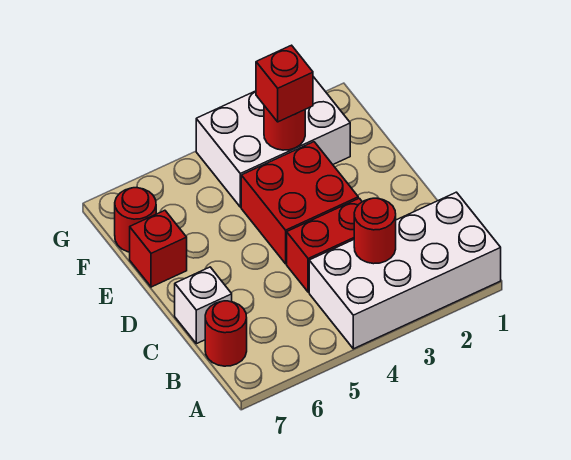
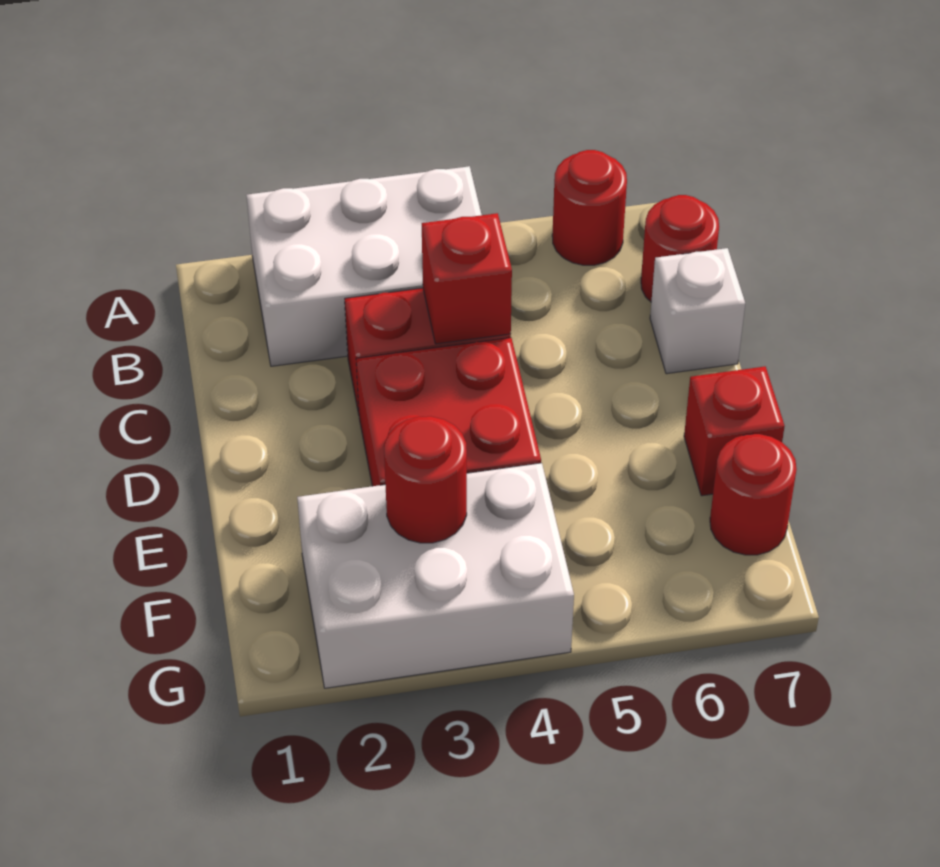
white 2x4 brick [309,192,501,349] -> white 2x3 brick [246,166,482,366]
red 1x1 round brick [354,198,396,264] -> red 1x1 round brick moved to [552,150,627,265]
red 1x1 brick [256,45,313,122] -> red 1x1 brick moved to [422,213,512,344]

